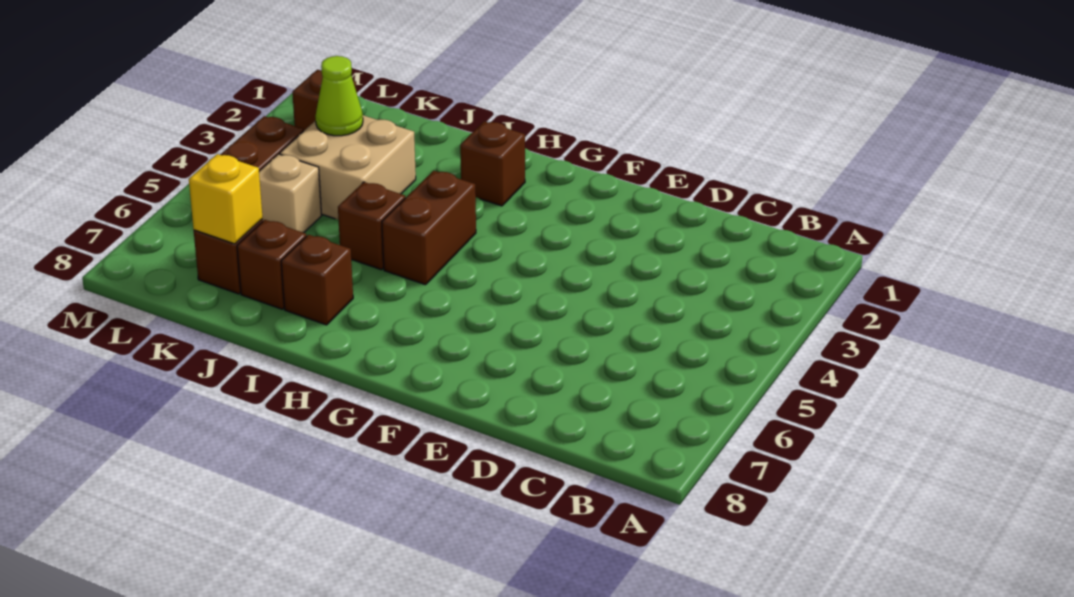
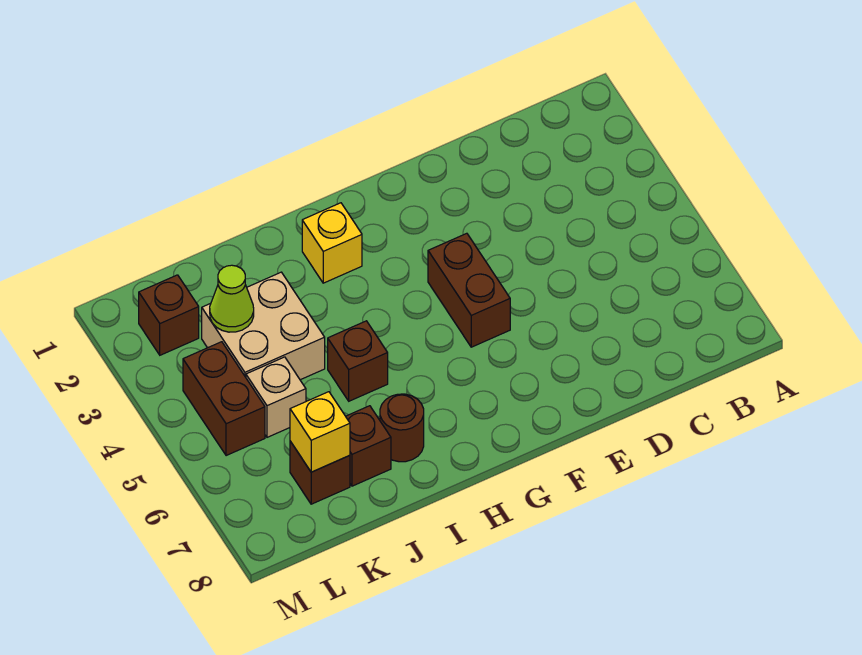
brown 1x1 brick [460,121,525,206] -> yellow 1x1 brick [302,203,362,283]
brown 1x2 brick [382,171,476,285] -> brown 1x2 brick moved to [428,233,510,347]
brown 1x1 brick [281,235,353,325] -> brown 1x1 round brick [380,394,424,462]

